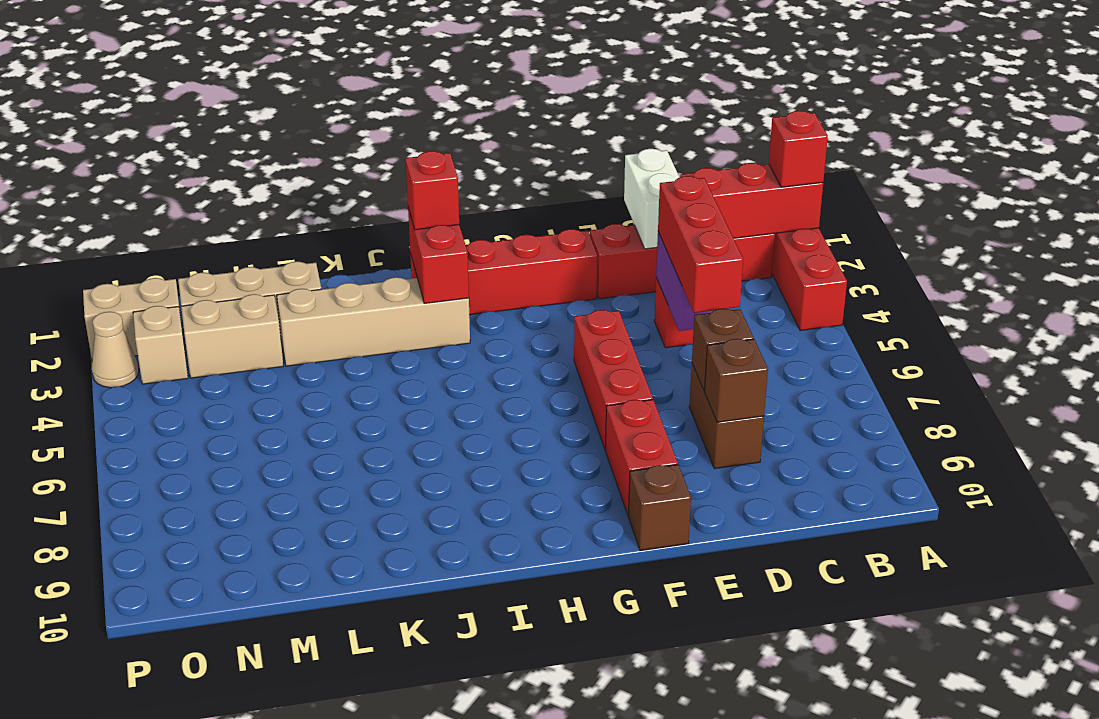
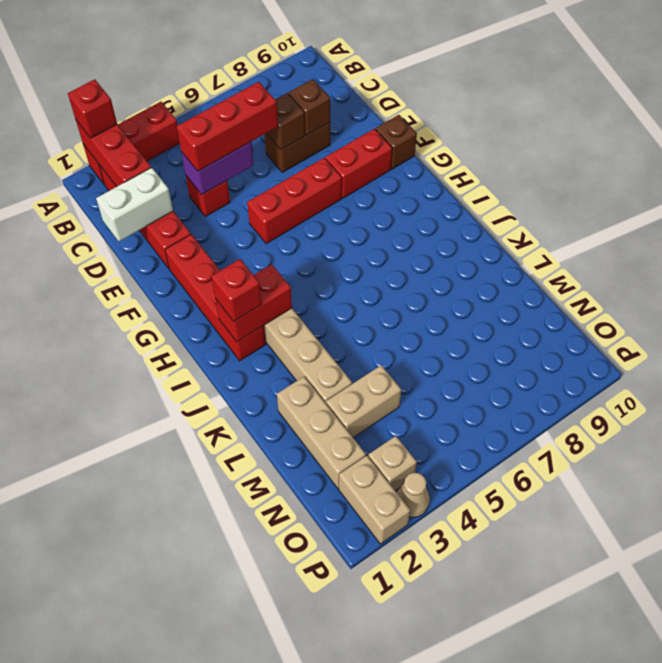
tan 1x2 brick [181,294,283,378] -> tan 1x2 brick turned to [326,365,401,438]

